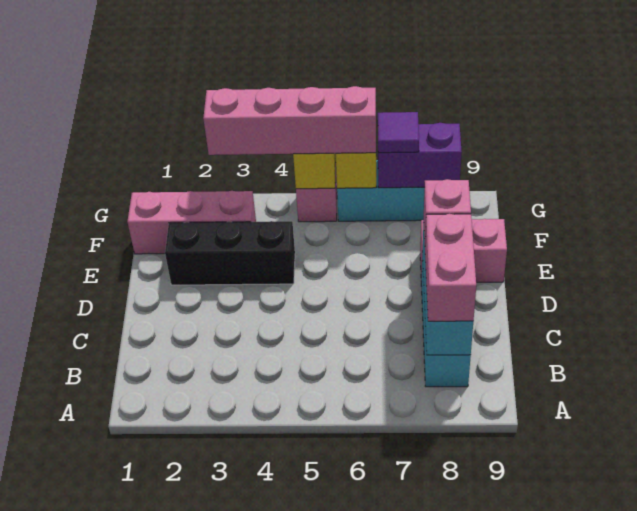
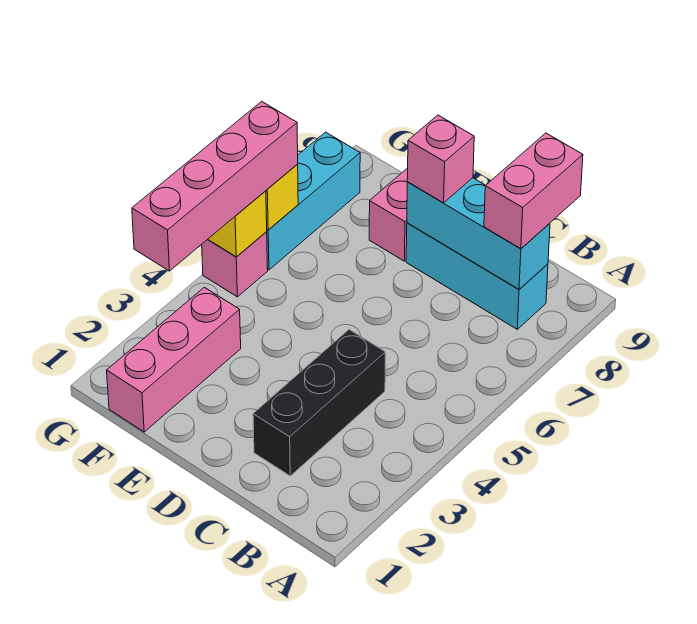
pink 1x2 brick [425,214,476,321] -> pink 1x2 brick turned to [484,133,583,249]
black 1x3 brick [165,221,295,285] -> black 1x3 brick moved to [253,330,385,476]
purple 1x2 brick [378,123,462,188] -> none
purple 1x1 tile [378,112,419,153] -> none

